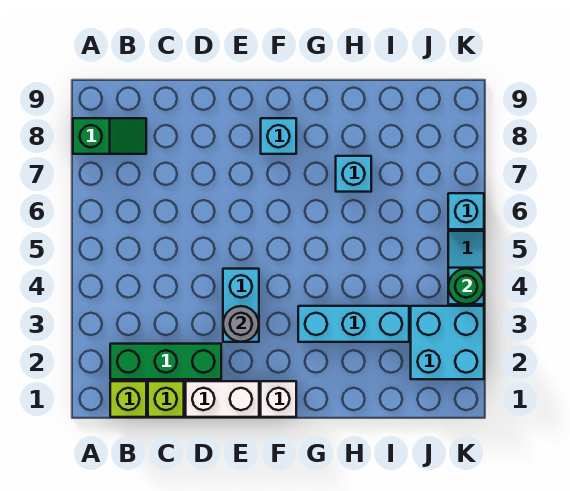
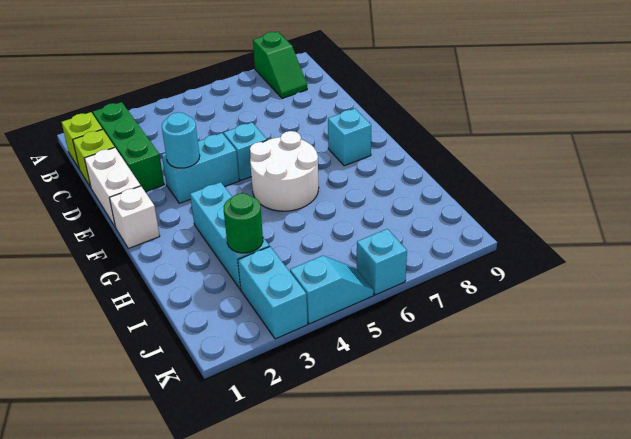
grey 1x1 round brick [223,306,259,342] -> cyan 1x1 round brick [162,112,200,168]
none -> white 2x2 round brick [250,131,319,211]
cyan 1x1 brick [336,156,371,192] -> cyan 1x1 brick moved to [224,122,267,180]
cyan 2x2 brick [411,306,484,379] -> cyan 1x2 brick [238,247,308,339]
green 1x1 round brick [448,269,484,304] -> green 1x1 round brick moved to [224,193,263,253]

